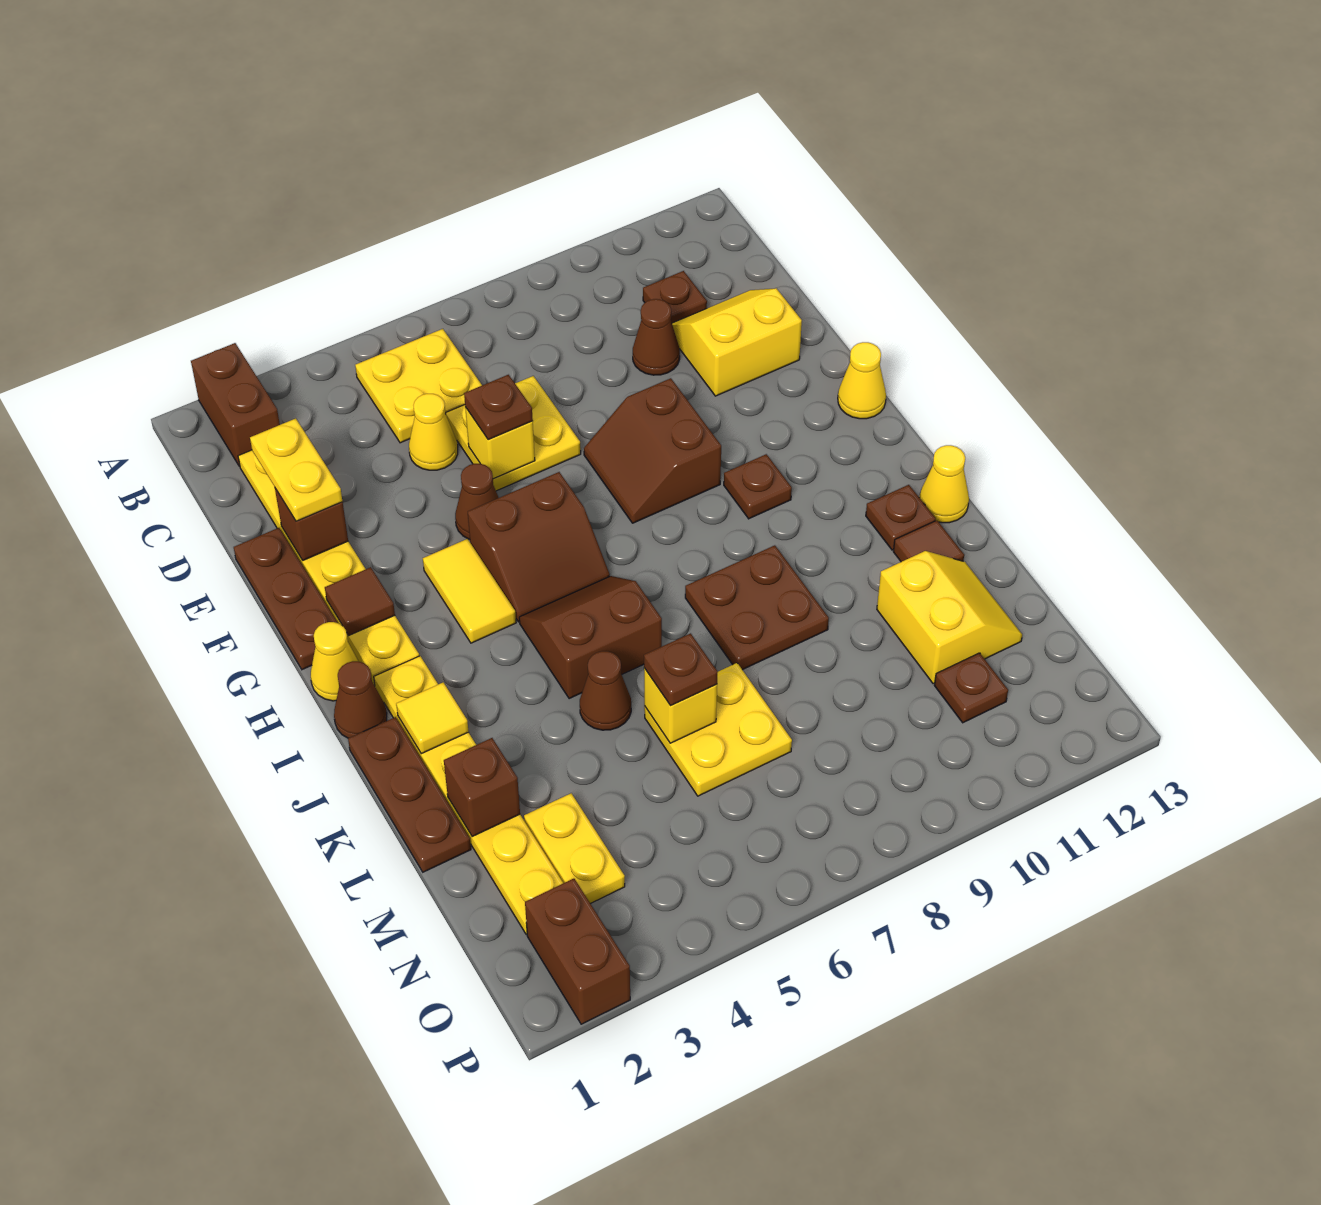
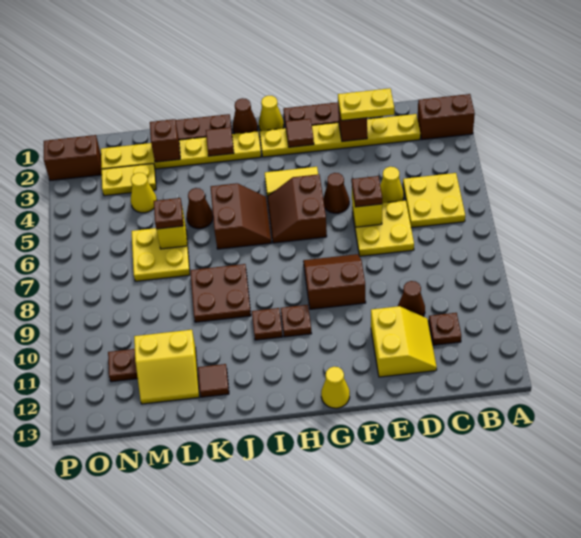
yellow 1x1 tile [396,682,469,754] -> brown 1x1 tile [206,127,234,156]
brown 1x1 plate [866,485,936,550] -> brown 1x1 plate moved to [252,308,283,340]
yellow 1x1 cone [919,445,969,523] -> yellow 1x1 cone moved to [131,173,157,213]

